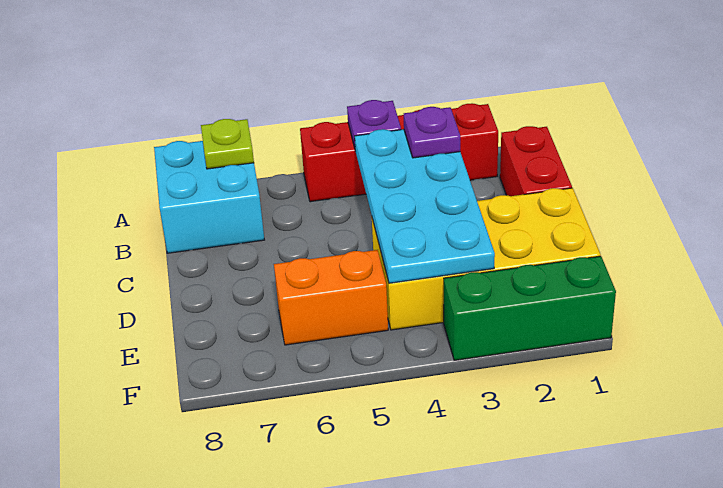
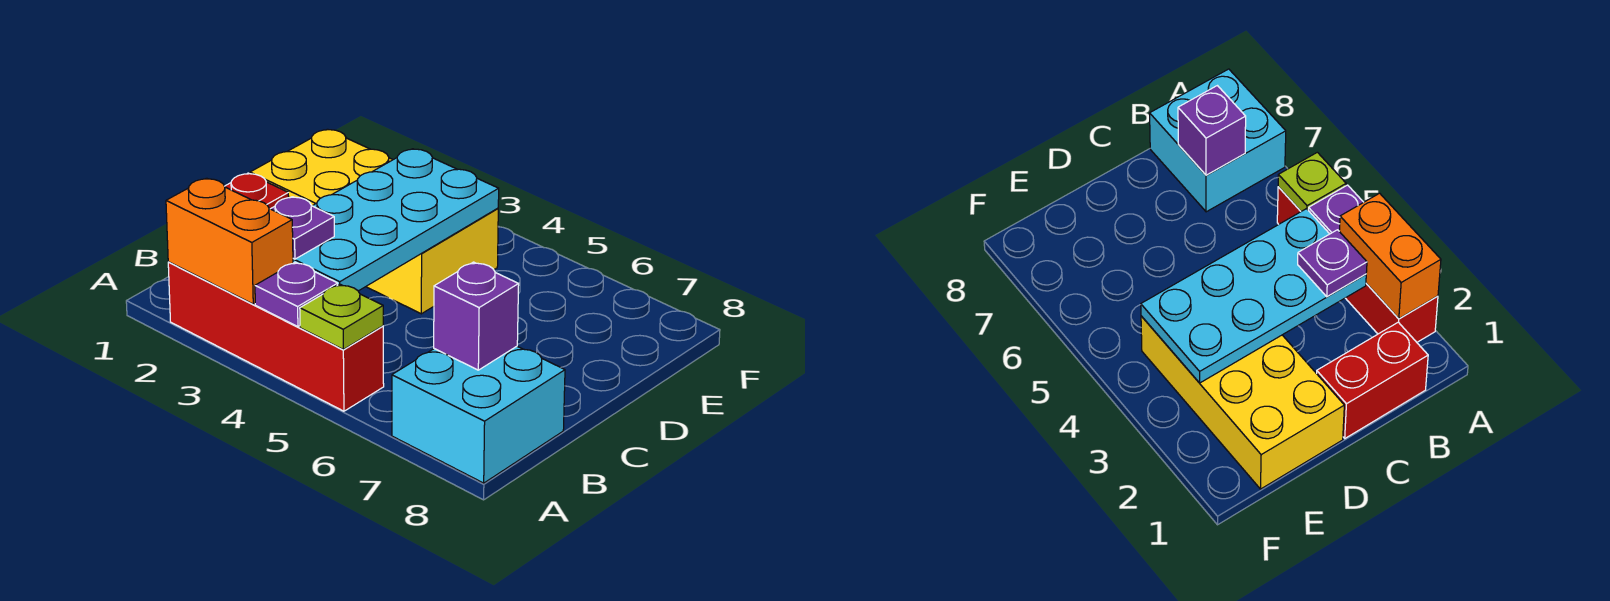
lime 1x1 plate [201,119,254,169] -> lime 1x1 plate moved to [300,284,383,349]
none -> purple 1x1 brick [434,262,519,370]
orange 1x2 brick [274,250,388,345] -> orange 1x2 brick moved to [166,178,293,304]
green 1x3 brick [444,256,616,360] -> none

